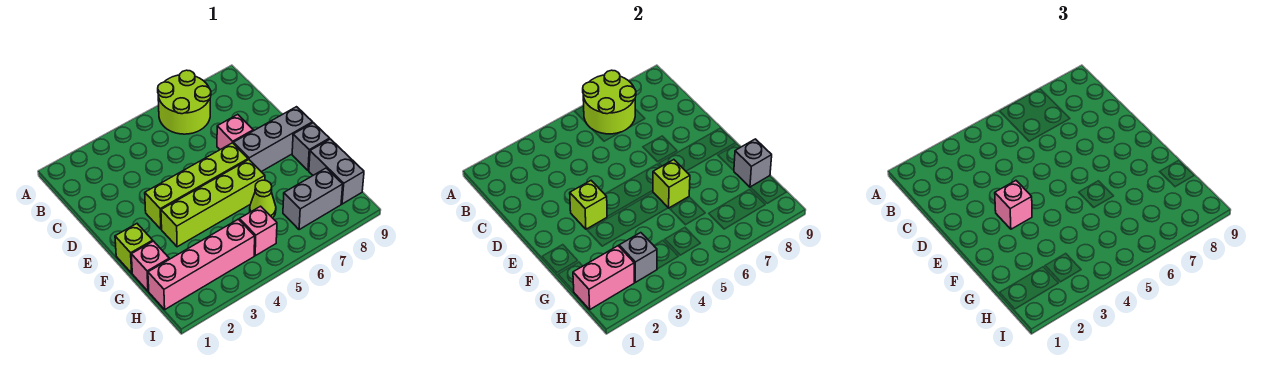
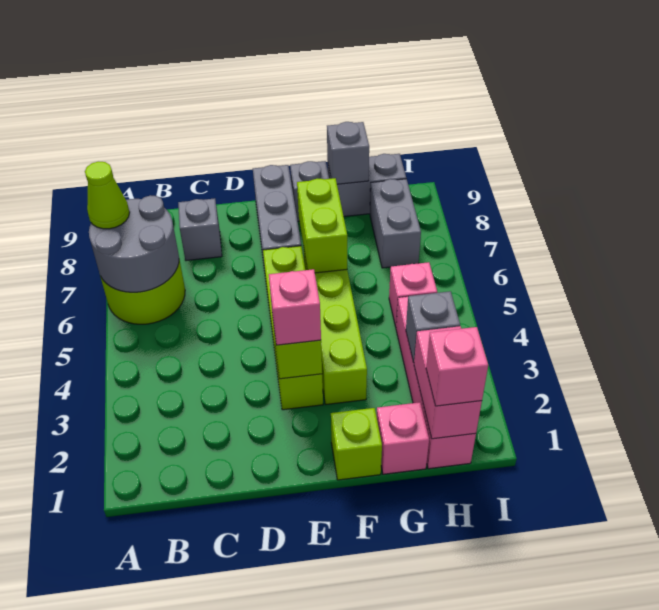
lime 2x2 round brick [583,70,636,134] -> grey 2x2 round brick [89,195,179,292]
none -> grey 1x1 brick [178,198,222,261]
pink 1x1 brick [217,114,253,150] -> pink 1x1 brick moved to [426,327,488,406]
lime 1x1 brick [653,160,690,208] -> lime 1x2 brick [297,178,347,273]
lime 1x1 cone [250,180,276,218] -> lime 1x1 cone moved to [85,162,130,229]

